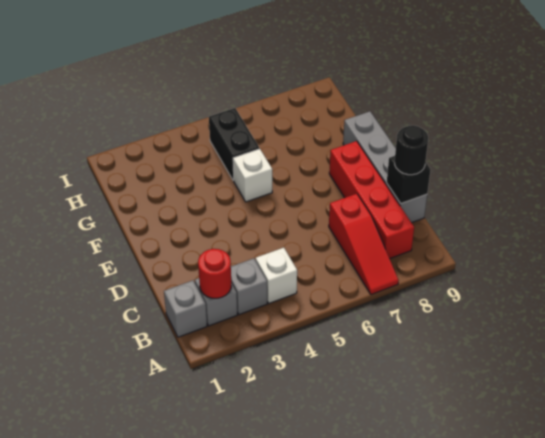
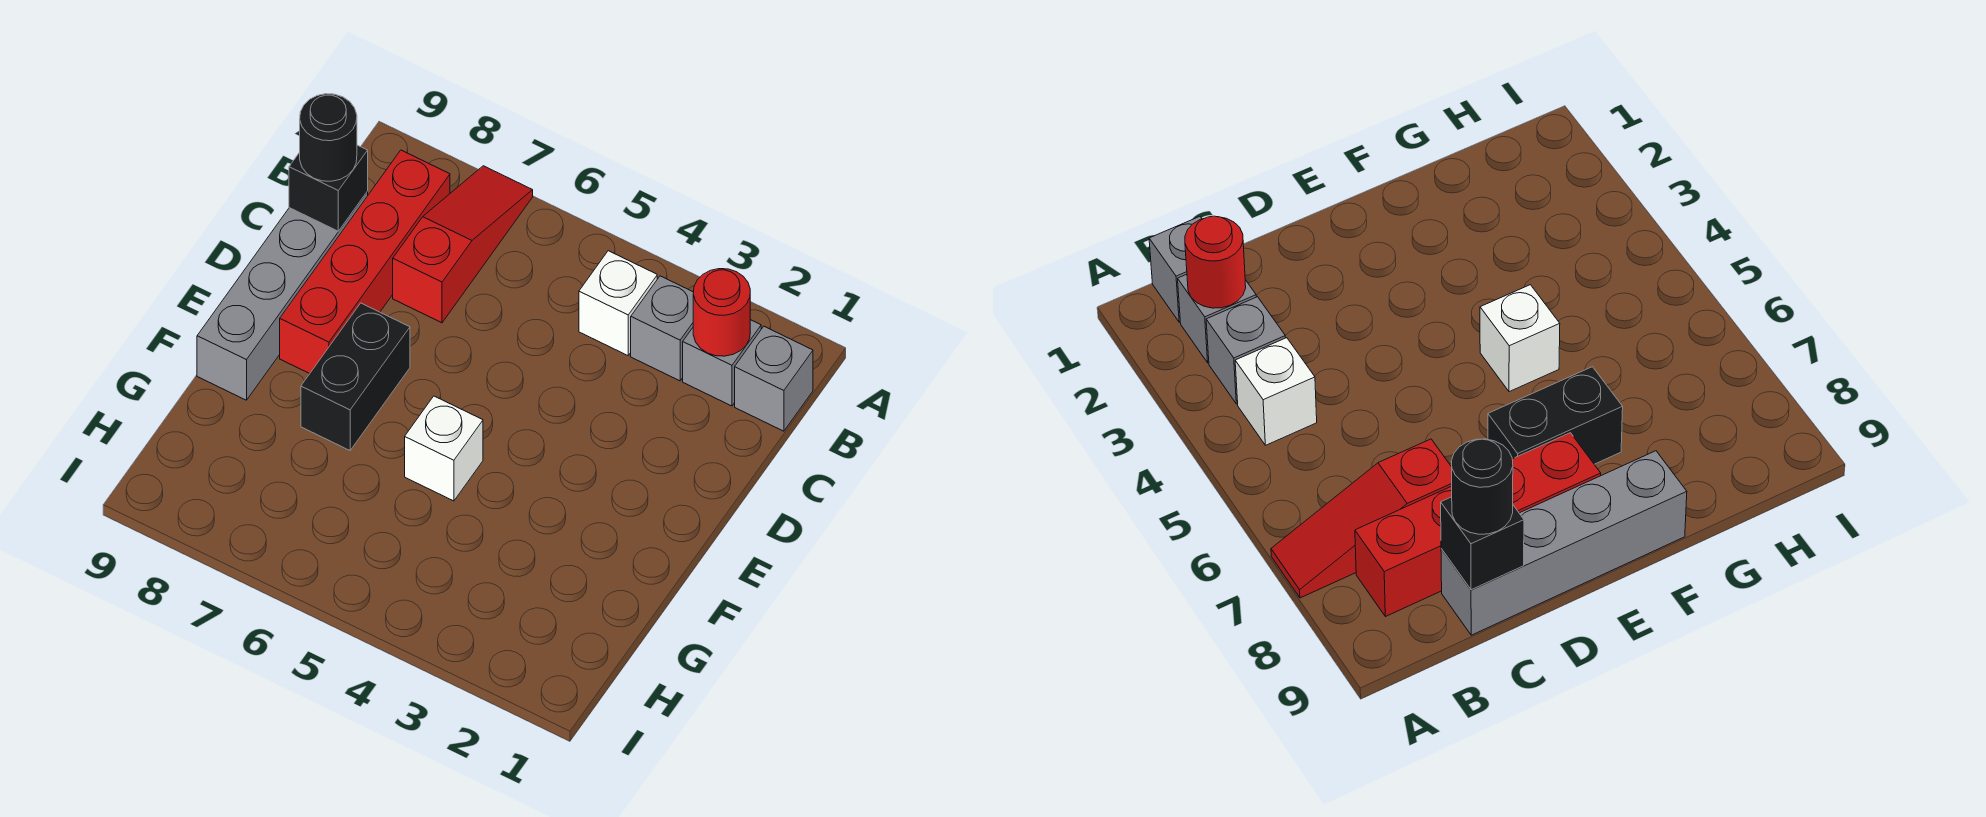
black 1x2 brick [209,108,259,180] -> black 1x2 brick moved to [301,303,410,450]

